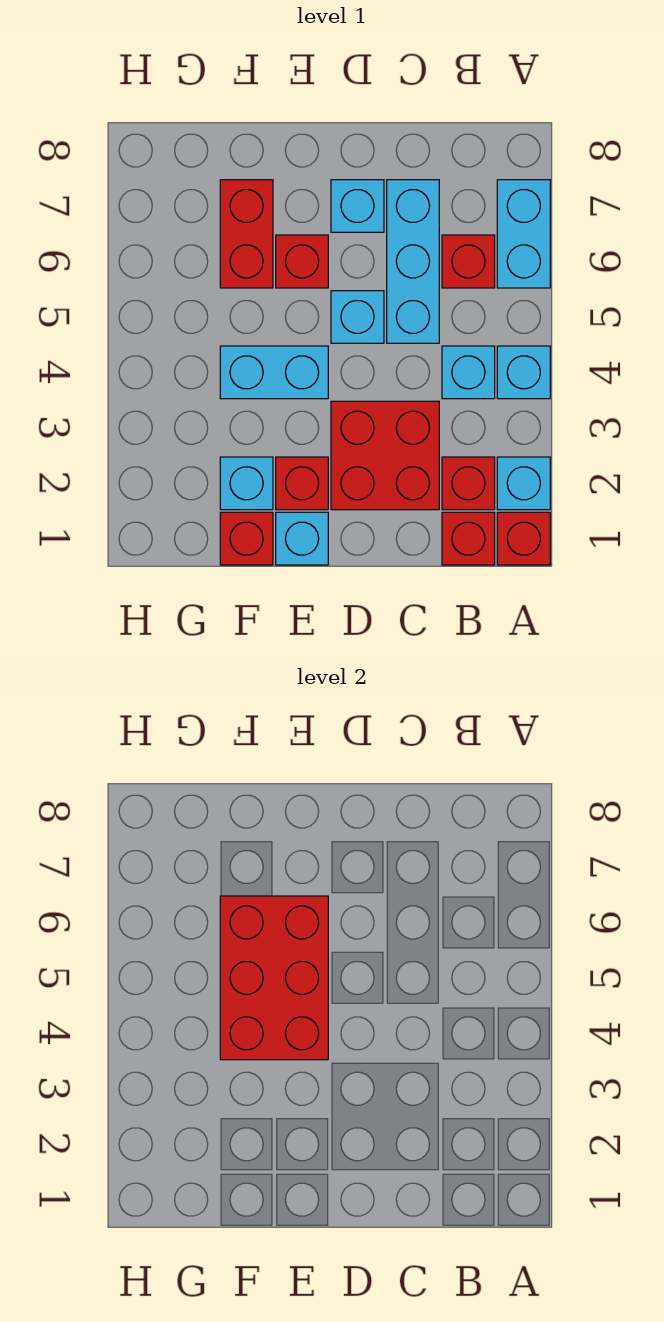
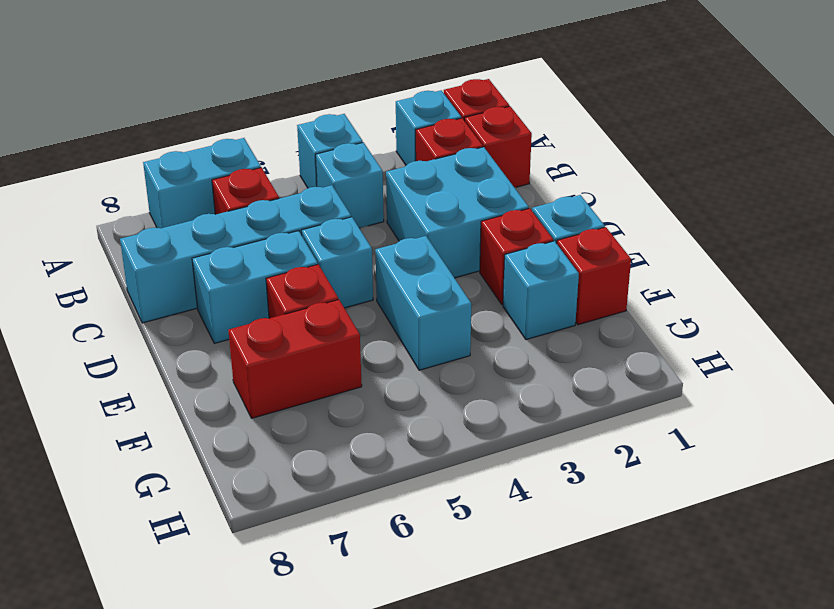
red 2x2 brick [331,401,439,510] -> cyan 2x2 brick [386,147,529,278]
cyan 1x3 brick [387,180,439,343] -> cyan 1x4 brick [120,185,351,323]
cyan 1x1 brick [331,180,384,232] -> cyan 1x2 brick [192,231,318,343]
red 2x3 brick [220,896,328,1060] -> none

